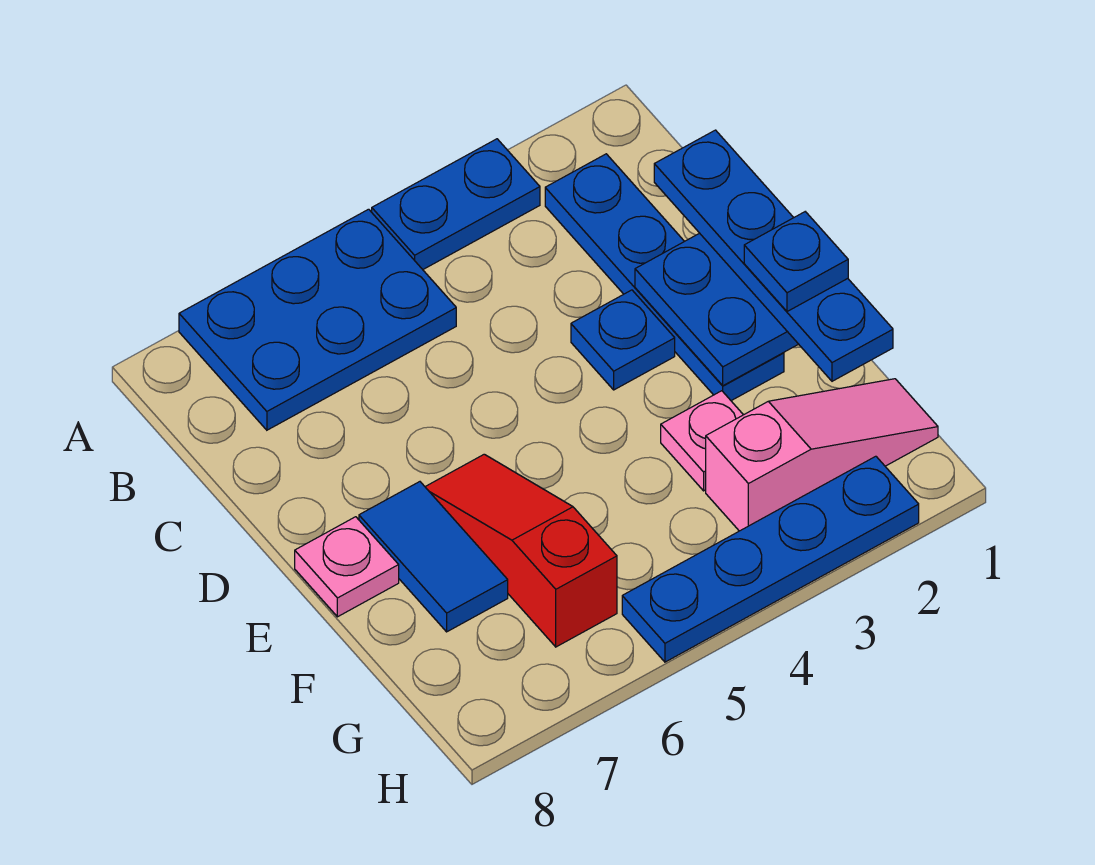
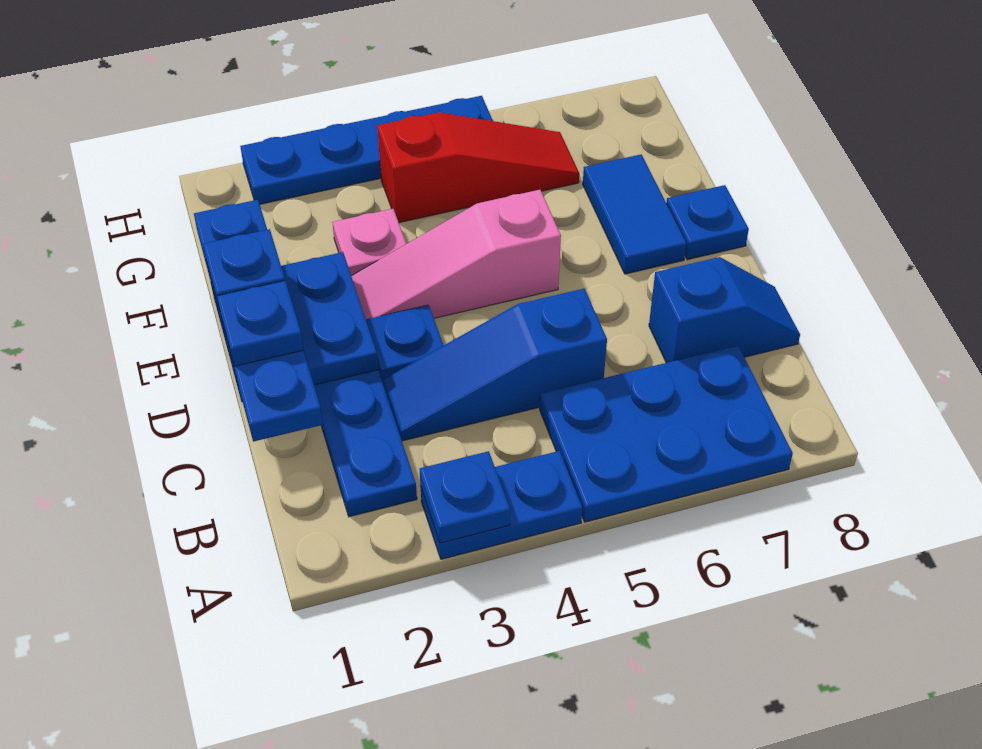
none -> blue 1x1 plate [420,451,510,543]
none -> blue 1x3 slope [383,289,607,441]
none -> blue 1x2 slope [649,257,800,363]
none -> blue 1x1 plate [217,281,303,366]
red 1x3 slope [425,454,617,647] -> red 1x3 slope turned to [377,112,579,223]
pink 1x1 plate [295,517,399,617] -> blue 1x1 plate [666,185,749,260]
pink 1x3 slope [706,379,938,531] -> pink 1x3 slope moved to [351,190,561,319]

